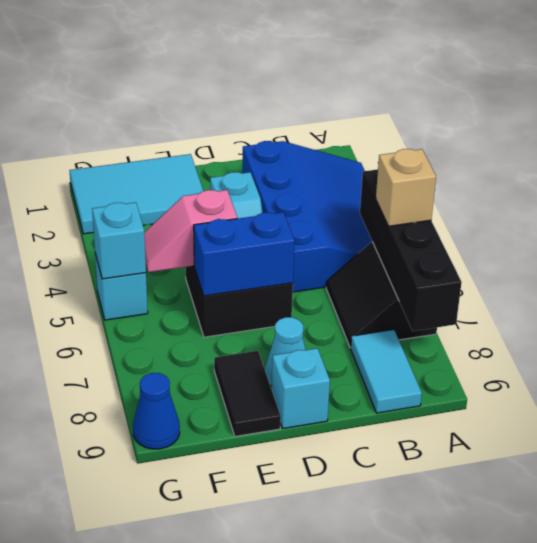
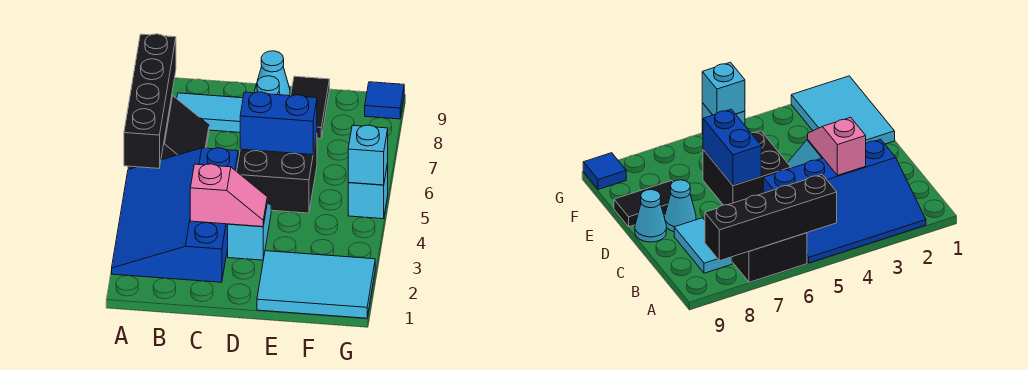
tan 1x1 brick [376,149,436,226] -> none
cyan 1x2 tile [351,330,422,413] -> cyan 1x2 tile turned to [177,93,243,132]
cyan 1x1 brick [272,348,330,429] -> cyan 1x1 cone [255,51,290,96]
pink 1x2 slope [144,190,237,272] -> pink 1x2 slope moved to [190,164,267,227]
blue 1x1 cone [133,373,180,449] -> blue 1x1 tile [365,82,404,119]

